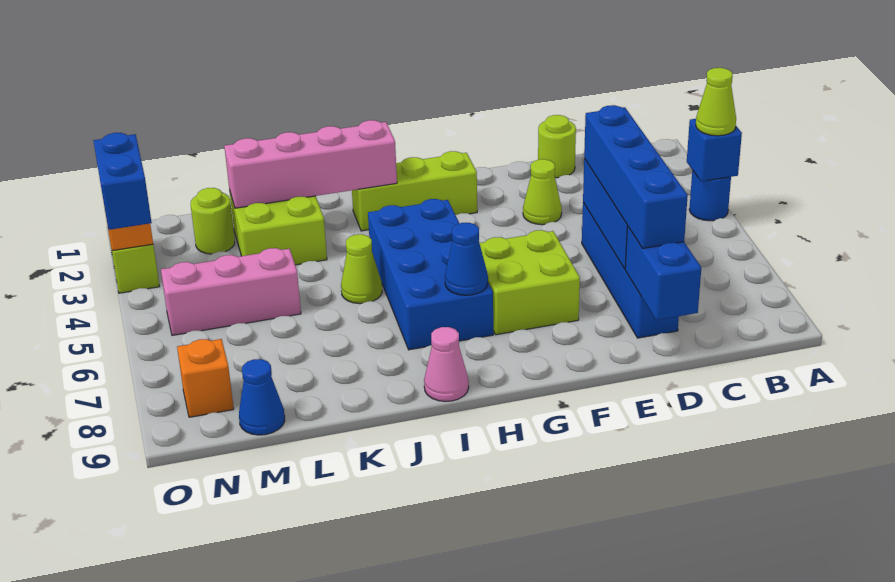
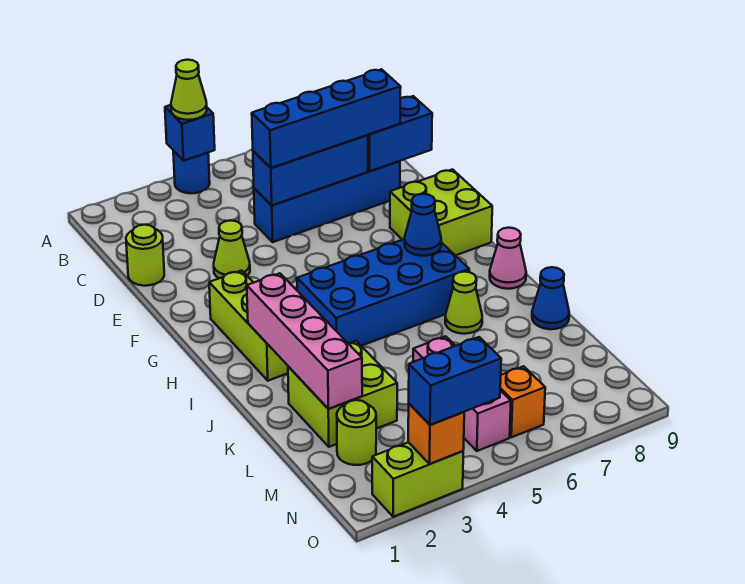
lime 2x2 brick [480,230,580,335] -> lime 2x2 brick moved to [390,169,492,256]
lime 1x1 cone [341,234,382,304] -> lime 1x1 cone moved to [445,272,482,334]
blue 1x1 cone [239,359,285,435] -> blue 1x1 cone moved to [532,267,569,329]
orange 1x1 brick [177,339,234,417] -> orange 1x1 brick moved to [500,366,545,437]

